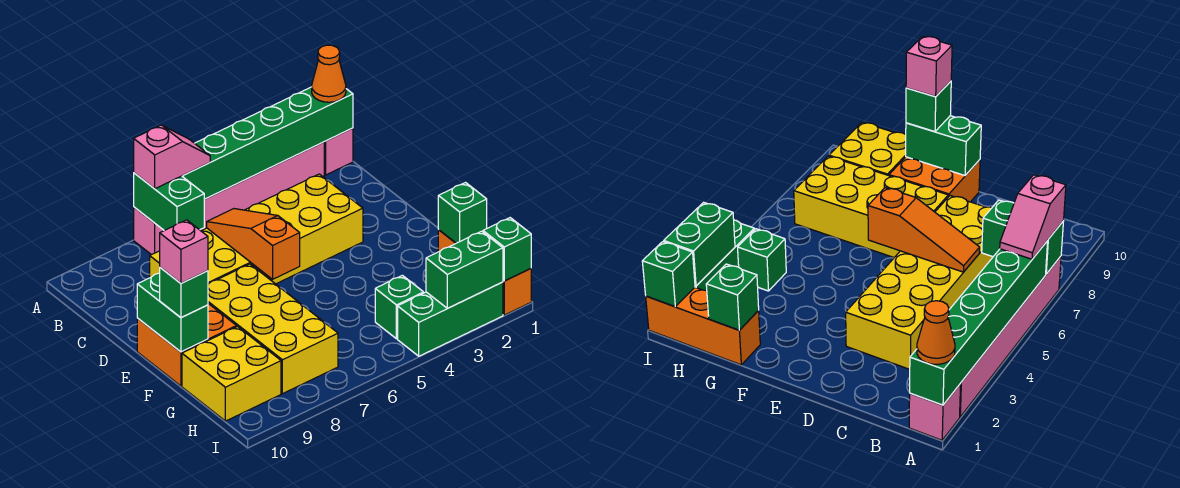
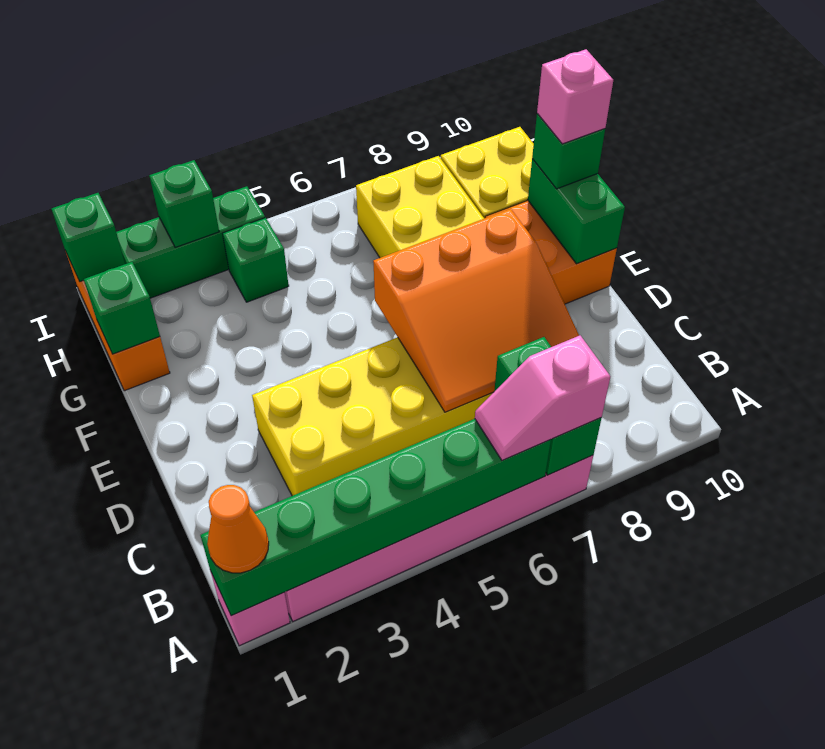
orange 1x3 slope [207,209,300,279] -> orange 3x3 slope [373,209,579,412]
green 1x2 brick [426,231,503,308] -> green 1x1 brick [149,160,219,248]

